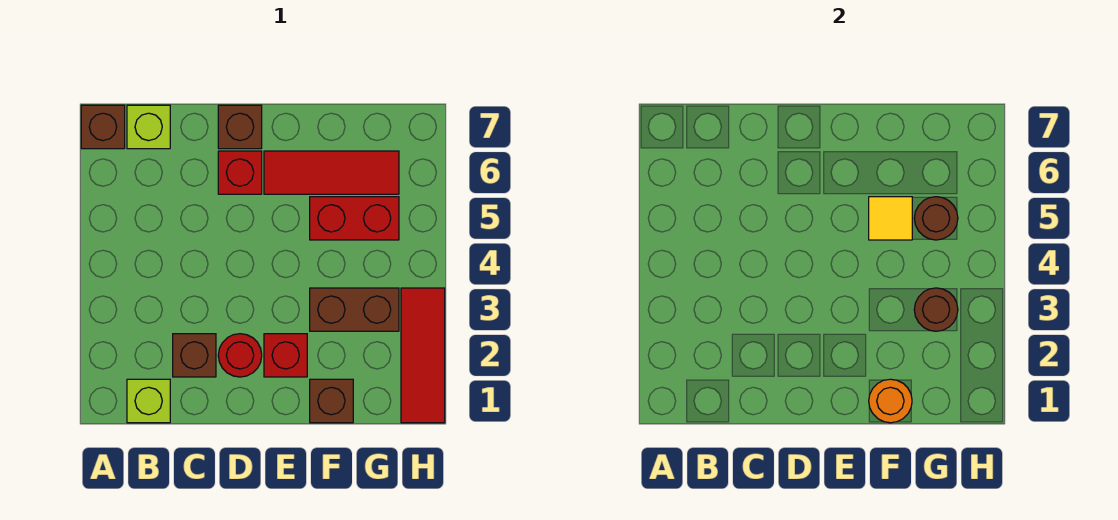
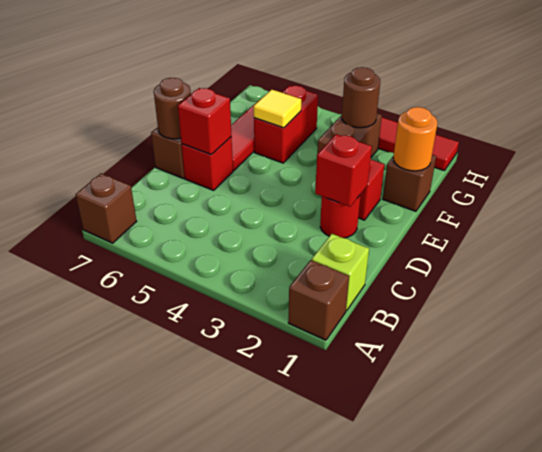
lime 1x1 brick [127,105,170,149] -> none
brown 1x1 brick [173,334,216,377] -> brown 1x1 brick moved to [288,260,349,340]
none -> red 1x1 brick [315,134,372,207]
none -> red 1x1 brick [178,88,232,155]
brown 1x1 round brick [914,197,958,240] -> brown 1x1 round brick moved to [154,78,191,139]

